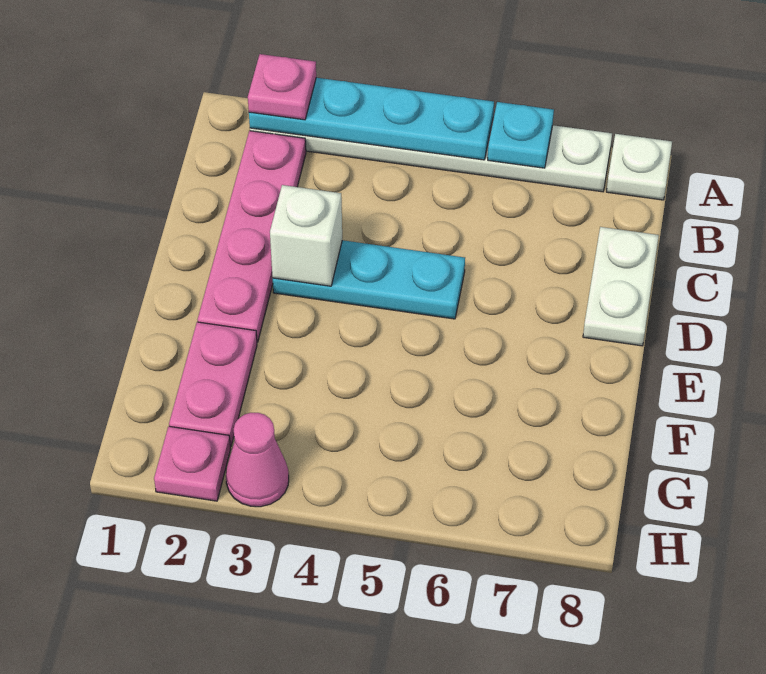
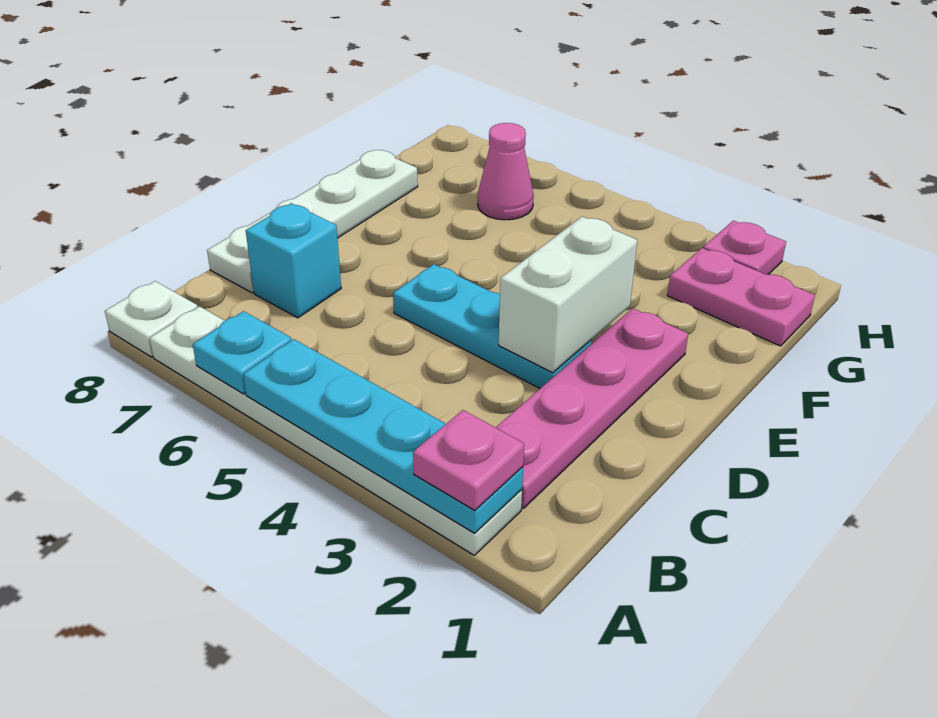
none -> cyan 1x1 brick [246,203,341,318]
white 1x2 plate [583,227,659,346] -> white 1x4 plate [207,150,418,293]
white 1x1 brick [270,185,342,286] -> white 1x2 brick [499,216,637,373]
pink 1x2 plate [169,322,257,447] -> pink 1x2 plate turned to [667,248,815,346]
pink 1x1 cone [226,413,289,507] -> pink 1x1 cone moved to [478,123,534,220]

